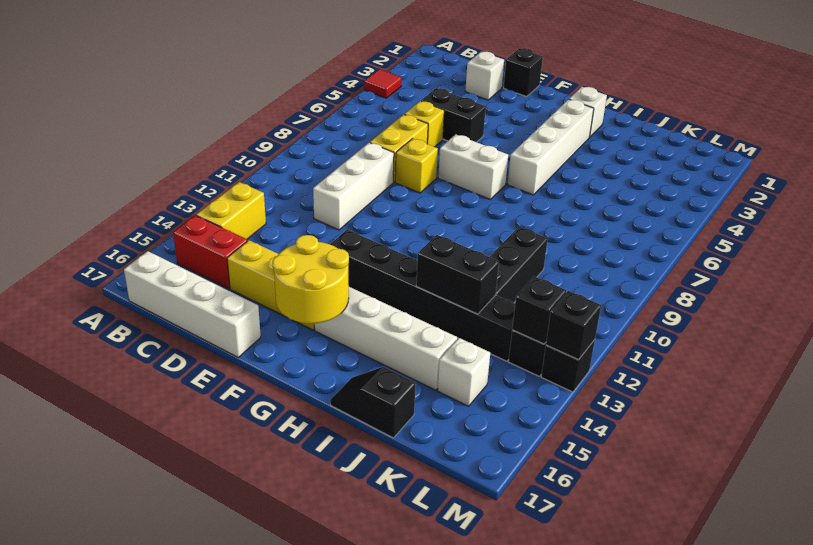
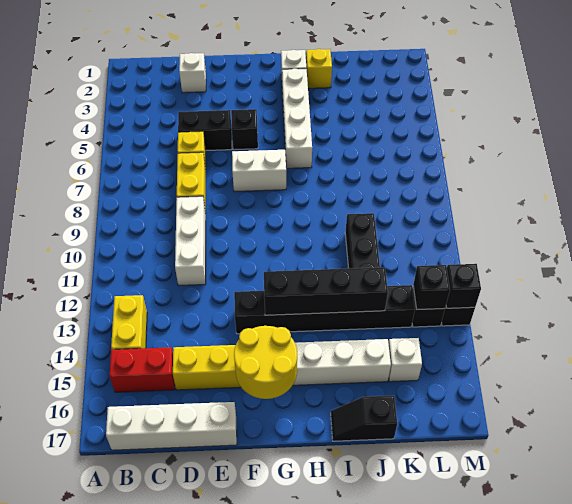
red 1x1 tile [364,69,401,98] -> none
black 1x1 brick [504,48,543,97] -> black 1x1 brick moved to [231,109,258,150]
yellow 1x1 brick [395,138,438,193] -> yellow 1x1 brick moved to [306,49,332,88]
black 1x2 brick [416,235,499,314] -> black 1x4 brick [264,267,388,315]

